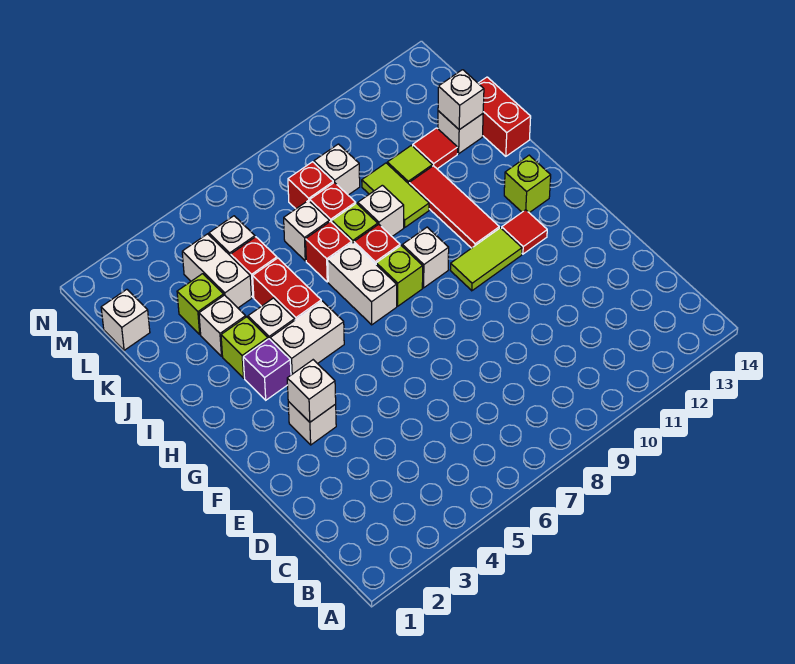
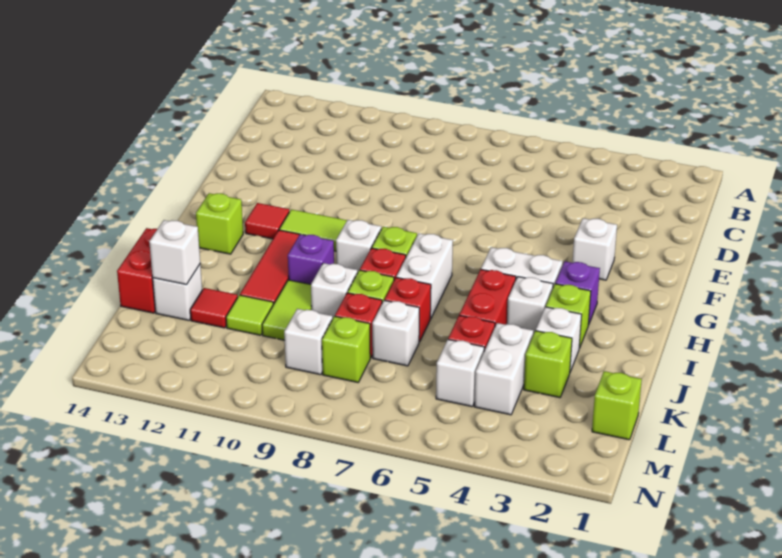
white 1x1 brick [287,360,336,422] -> none
none -> purple 1x1 brick [288,234,334,284]
white 1x1 brick [101,289,150,350] -> lime 1x1 brick [592,371,642,440]
red 1x1 brick [288,162,333,209] -> lime 1x1 brick [322,316,370,382]

